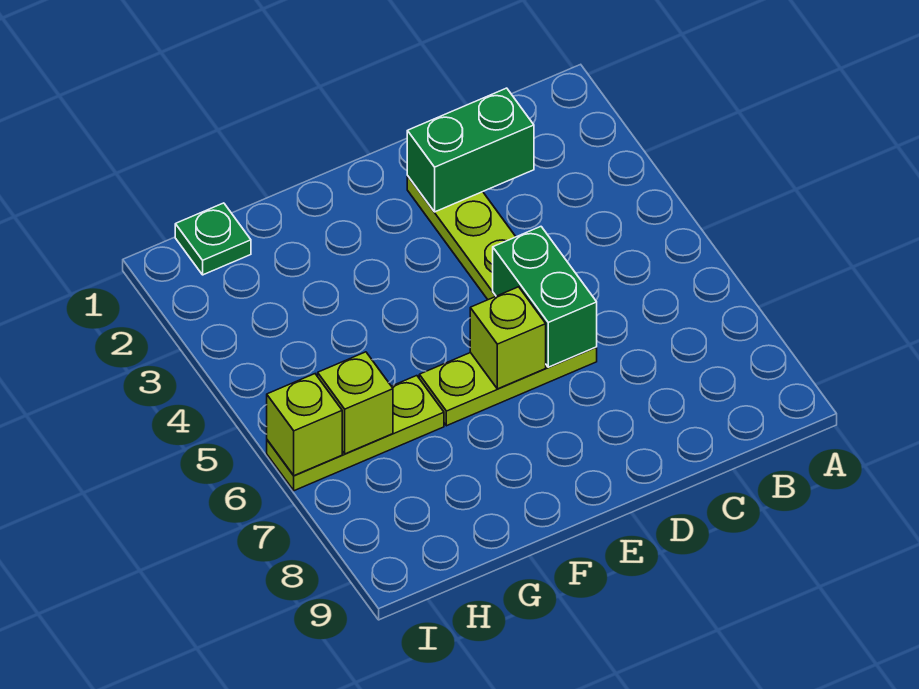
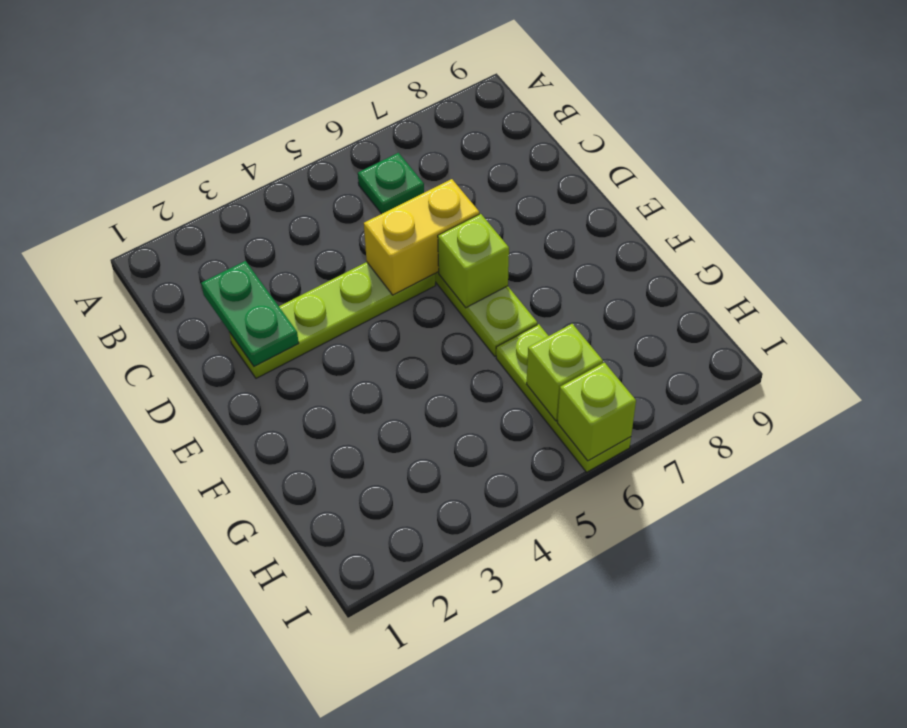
green 1x2 brick [407,88,534,212] -> green 1x2 plate [201,261,299,367]
green 1x2 brick [493,227,597,367] -> yellow 1x2 brick [364,179,479,295]
green 1x1 plate [175,203,251,275] -> green 1x1 plate moved to [358,153,424,214]

